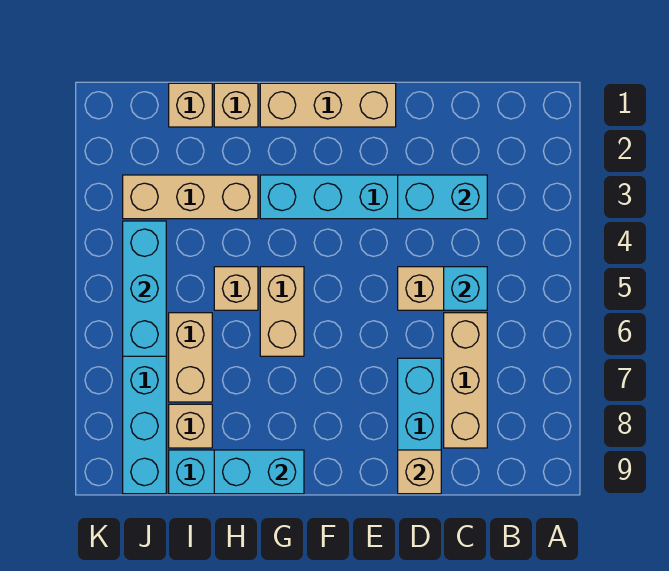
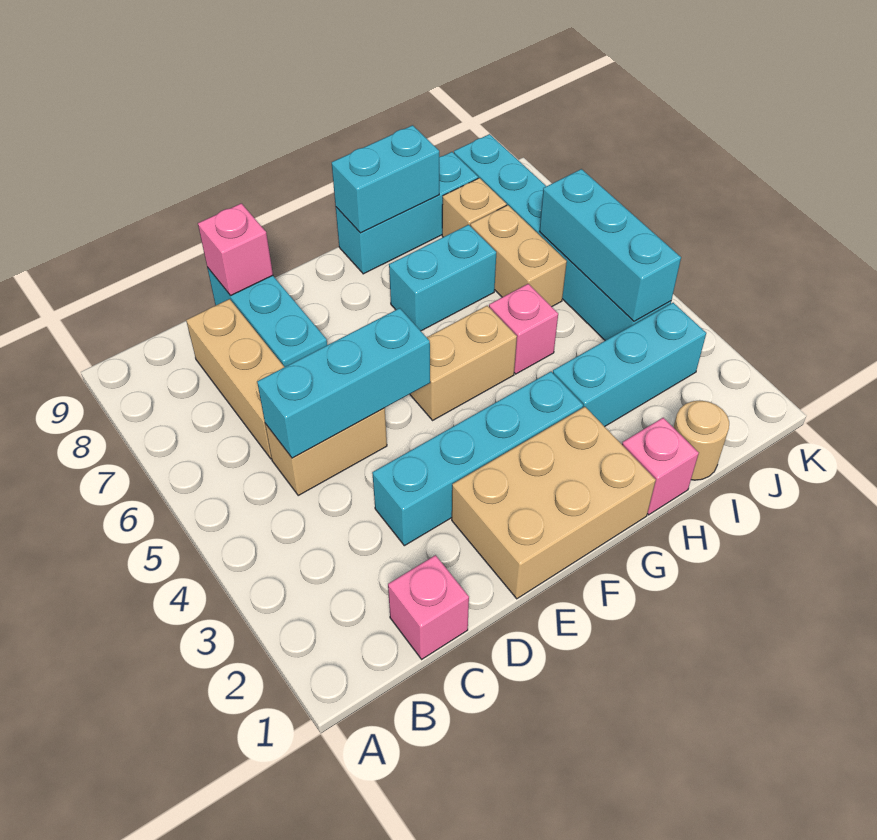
none -> pink 1x1 brick [388,555,469,659]
cyan 1x2 brick [398,175,487,219] -> cyan 1x2 brick moved to [389,225,496,331]
cyan 1x1 brick [444,267,487,310] -> cyan 1x3 brick [257,308,430,458]
tan 1x1 brick [398,450,441,494] -> pink 1x1 brick [198,203,273,296]
tan 1x3 brick [260,83,396,127] -> tan 2x3 brick [452,407,656,599]
tan 1x2 brick [260,267,304,356] -> tan 1x2 brick turned to [410,306,517,420]
tan 1x1 brick [214,83,258,127] -> pink 1x1 brick [622,418,699,515]
tan 1x3 brick [123,175,258,219] -> cyan 1x3 brick [553,303,706,427]
tan 1x1 brick [214,267,258,310] -> pink 1x1 brick [489,284,558,374]
tan 1x1 brick [169,83,212,127] -> tan 1x1 round brick [673,400,729,480]

